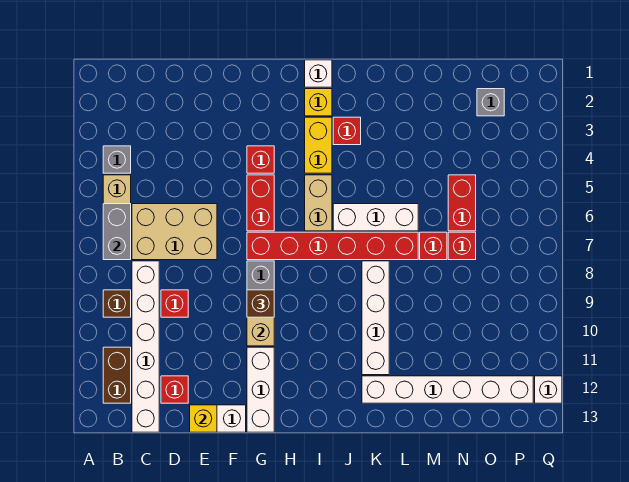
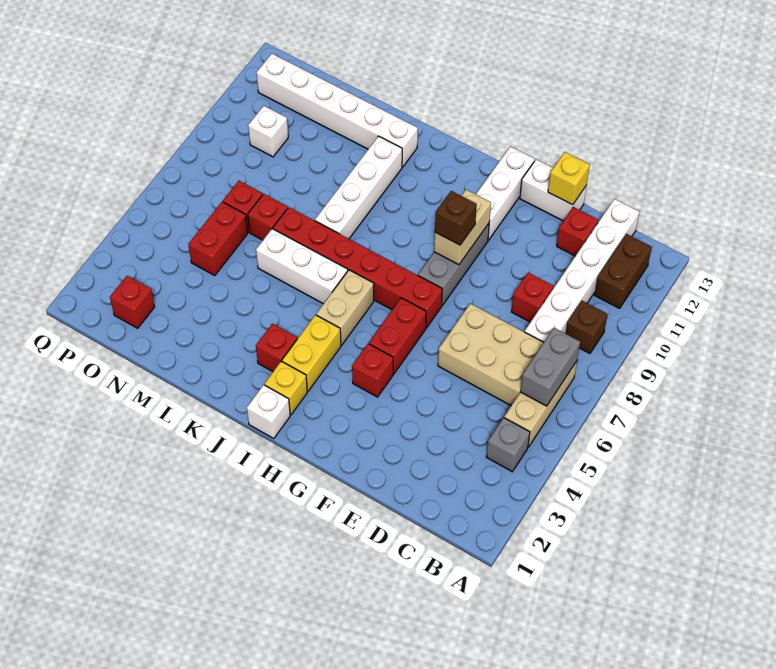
grey 1x1 brick [477,89,504,116] -> red 1x1 brick [110,276,154,328]
white 1x1 brick [535,376,562,403] -> white 1x1 brick moved to [248,106,288,157]

